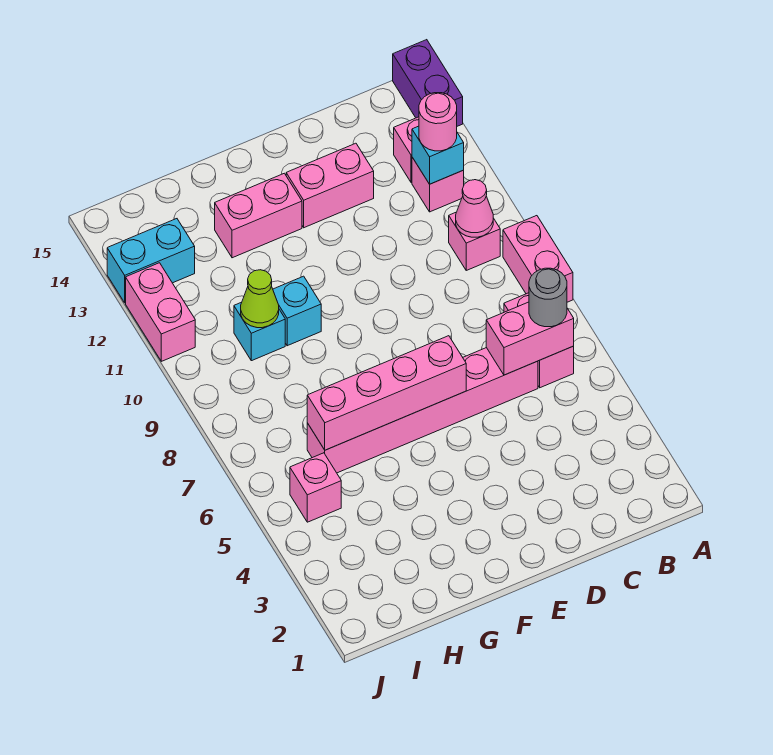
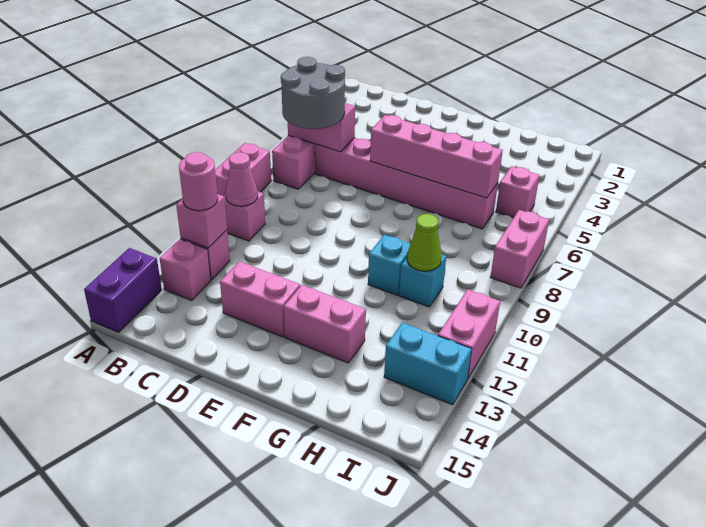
grey 1x1 round brick [529,268,567,327] -> grey 2x2 round brick [281,57,345,129]
cyan 1x1 brick [412,126,464,184] -> pink 1x1 brick [176,194,227,248]
none -> pink 1x2 brick [490,210,549,288]

